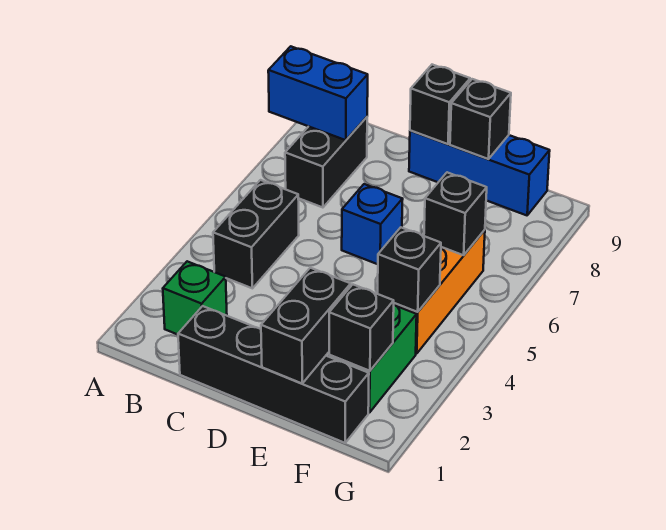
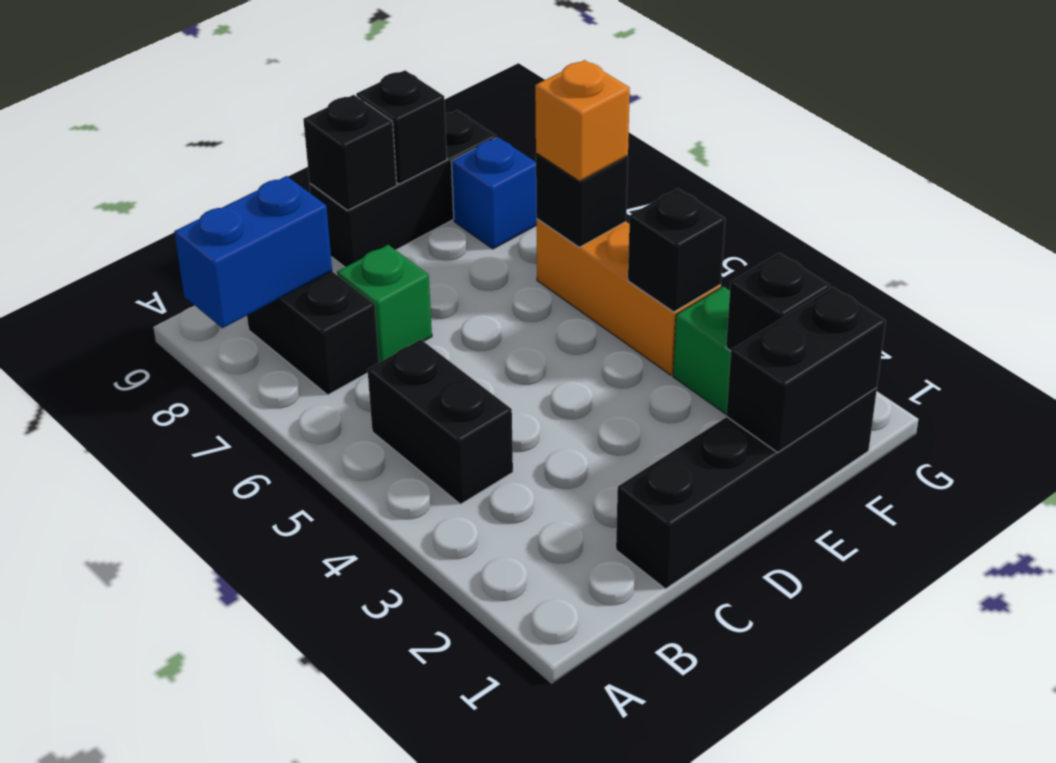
green 1x1 brick [163,261,227,335] -> green 1x1 brick moved to [337,245,432,362]
blue 1x1 brick [342,184,403,264] -> blue 1x1 brick moved to [451,137,537,249]
blue 1x3 brick [409,130,550,215] -> black 1x3 brick [310,110,496,267]
black 1x2 brick [261,268,351,384] -> black 1x2 brick turned to [726,287,886,452]
none -> orange 1x1 brick [535,60,630,181]

